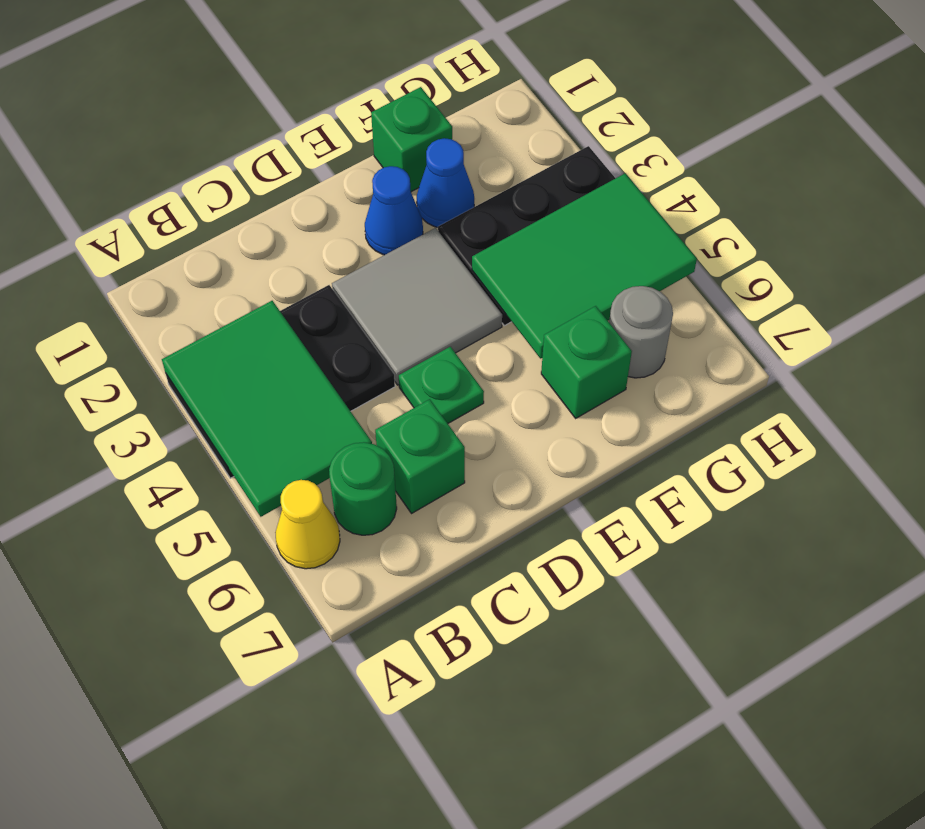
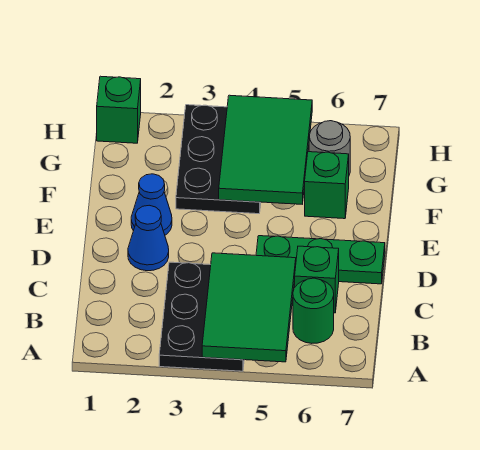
green 2x3 tile [162,301,372,517] -> green 2x3 tile turned to [202,253,296,362]
yellow 1x1 cone [275,480,340,569] -> none
grey 2x2 tile [332,228,502,385] -> none
green 1x1 plate [399,347,484,423] -> green 1x3 plate [256,236,385,284]
green 1x1 brick [371,87,452,192] -> green 1x1 brick moved to [97,76,141,143]
blue 1x1 cone [417,138,474,227] -> blue 1x1 cone moved to [128,205,169,271]

